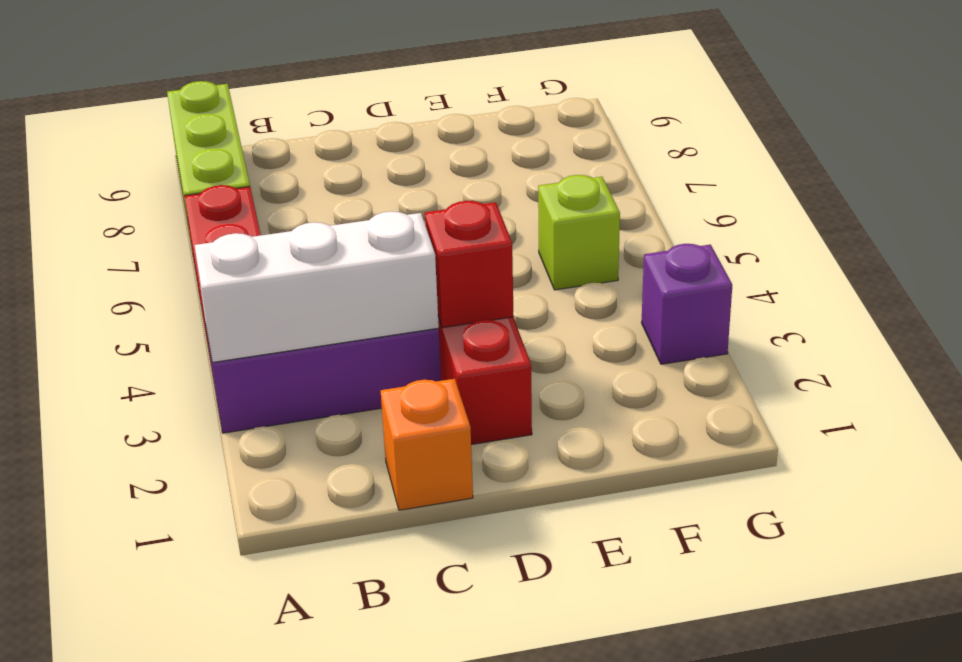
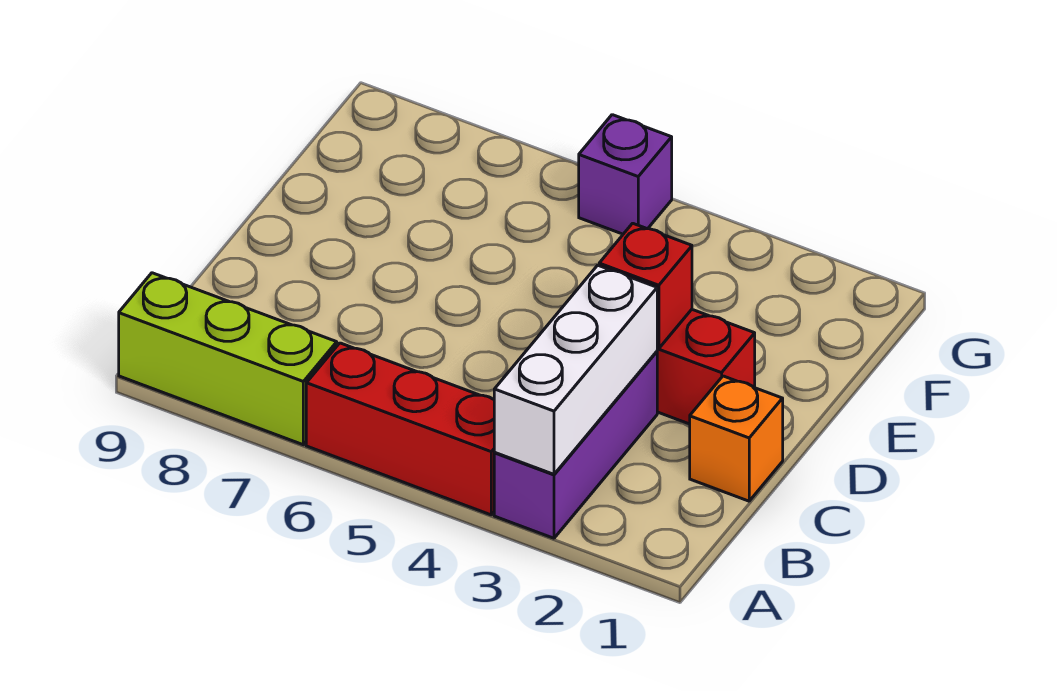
lime 1x1 brick [538,175,620,290] -> none
purple 1x1 brick [641,244,732,364] -> purple 1x1 brick moved to [579,115,672,234]

